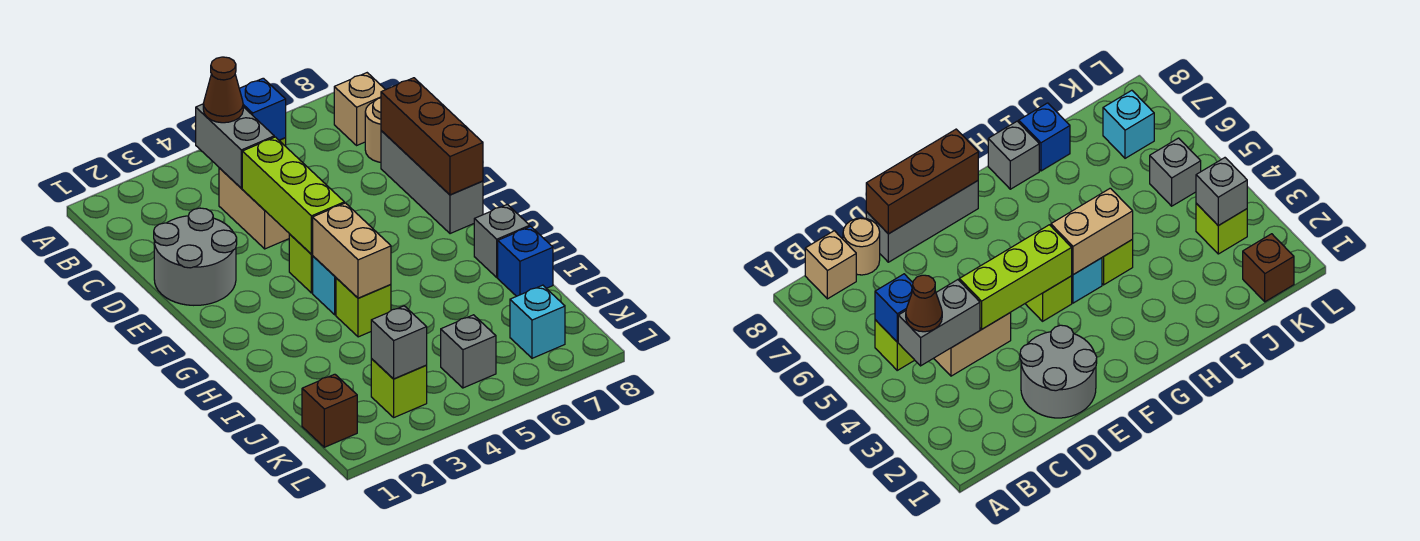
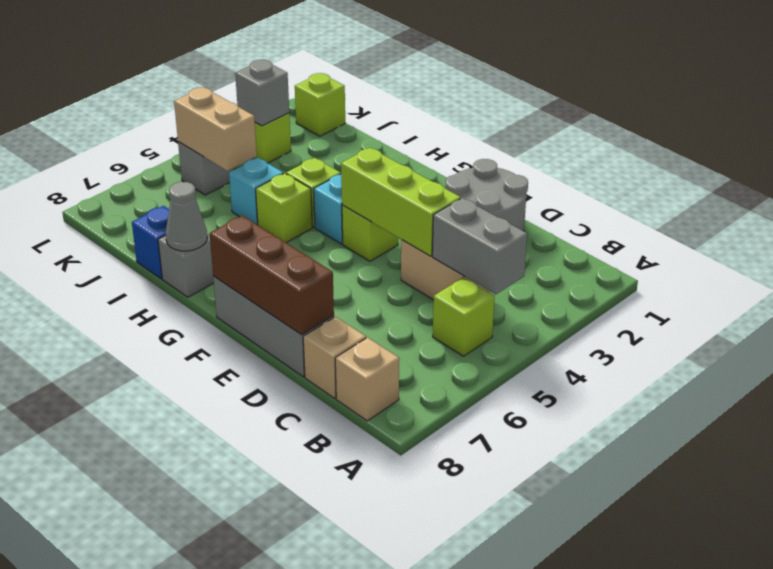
brown 1x1 cone [203,57,243,123] -> none
blue 1x1 brick [239,78,286,140] -> none
tan 1x1 round brick [365,98,381,162] -> tan 1x1 brick [303,317,366,398]
tan 1x2 brick [313,203,391,298] -> tan 1x2 brick moved to [174,87,257,171]
none -> lime 1x1 brick [256,173,312,243]
none -> grey 1x1 cone [166,182,207,251]
brown 1x1 brick [302,374,357,447] -> lime 1x1 brick [295,73,345,136]
cyan 1x1 brick [510,285,565,358] -> cyan 1x1 brick moved to [229,158,283,225]

